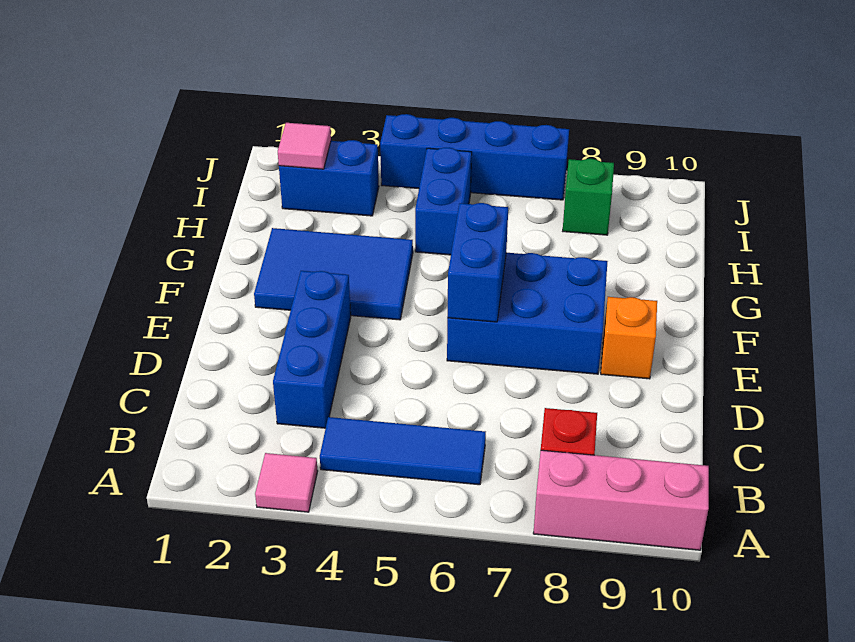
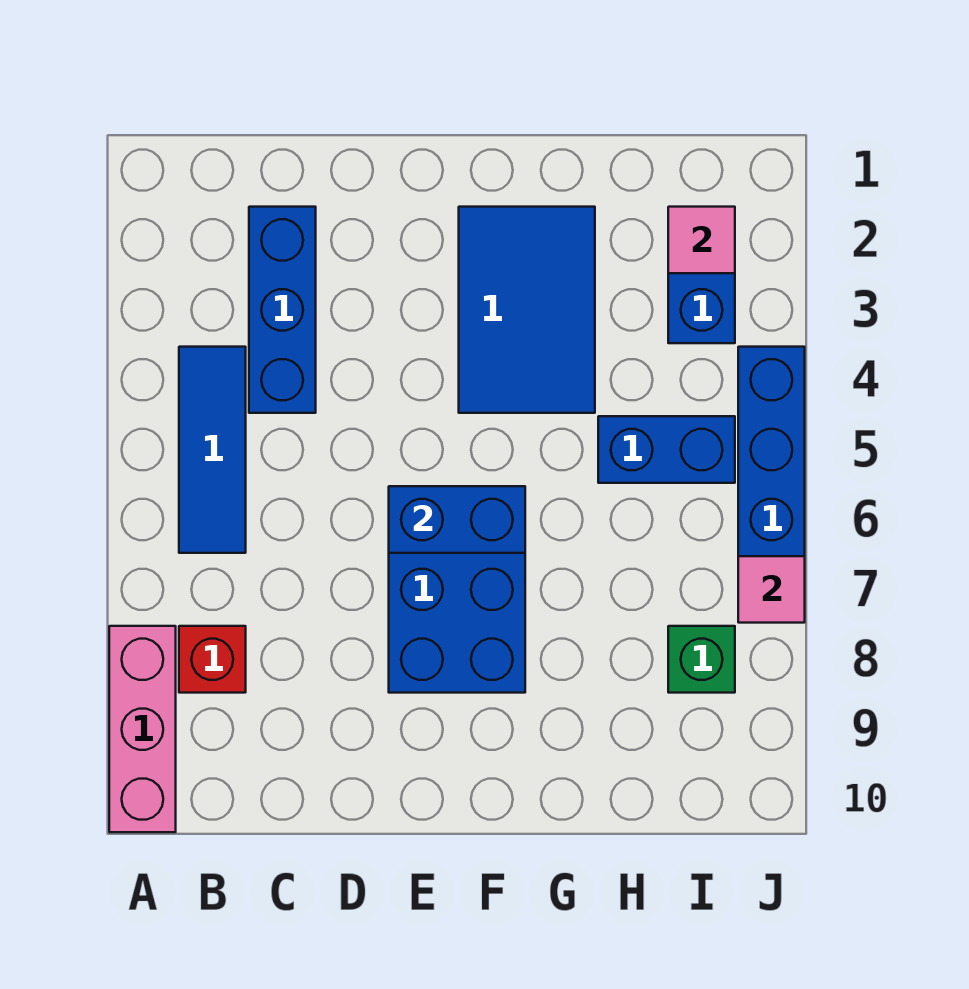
pink 1x1 tile [255,453,318,512] -> pink 1x1 tile moved to [738,556,805,623]
blue 1x3 brick [273,271,351,428] -> blue 1x3 brick turned to [249,207,316,413]
orange 1x1 brick [601,297,657,379] -> none

